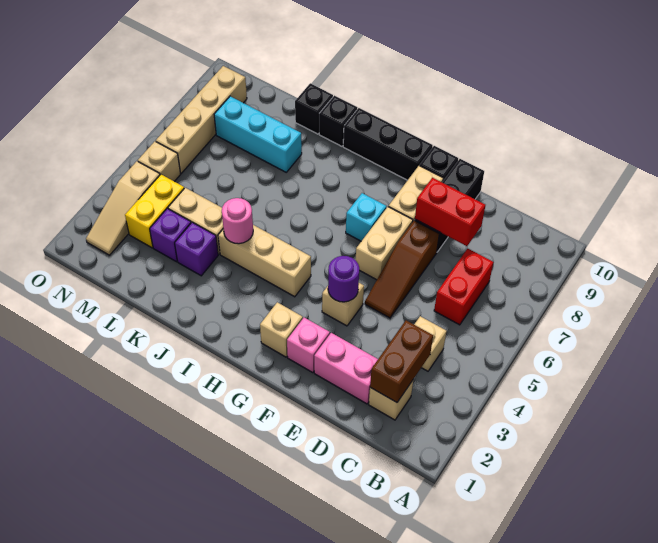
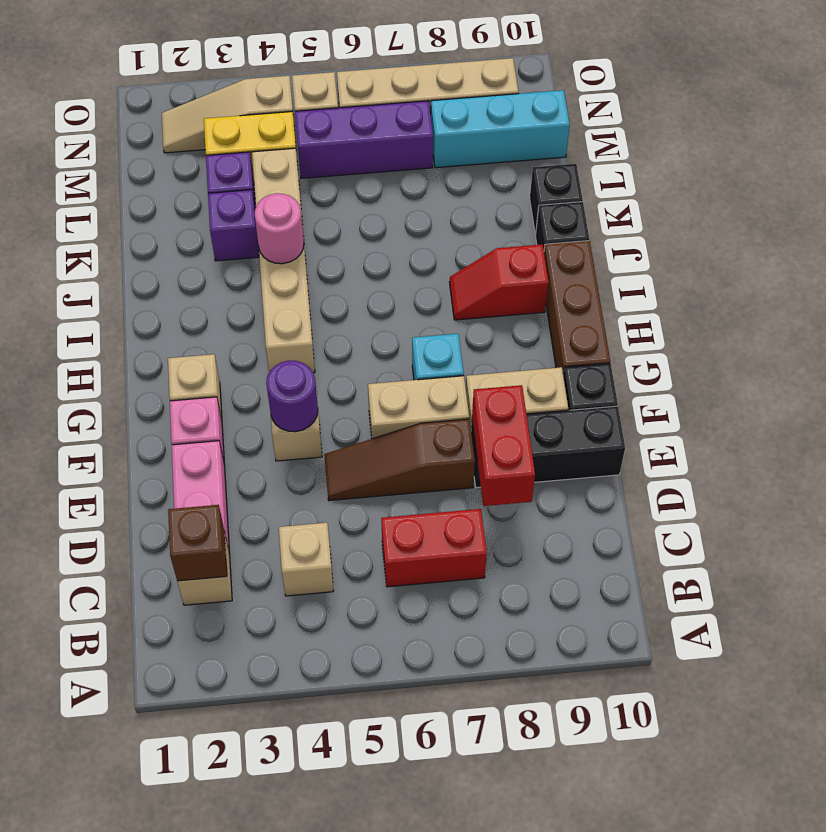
brown 1x2 brick [370,320,433,402] -> brown 1x1 brick [168,505,227,581]
black 1x3 brick [343,108,433,180] -> brown 1x3 brick [544,241,610,373]
none -> red 1x2 slope [449,245,549,320]
cyan 1x3 brick [214,96,302,172] -> cyan 1x3 brick turned to [431,90,570,168]
none -> purple 1x3 brick [295,101,433,178]

